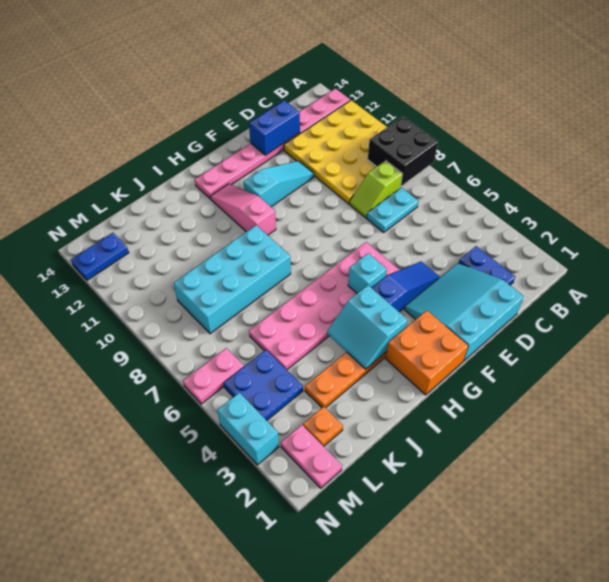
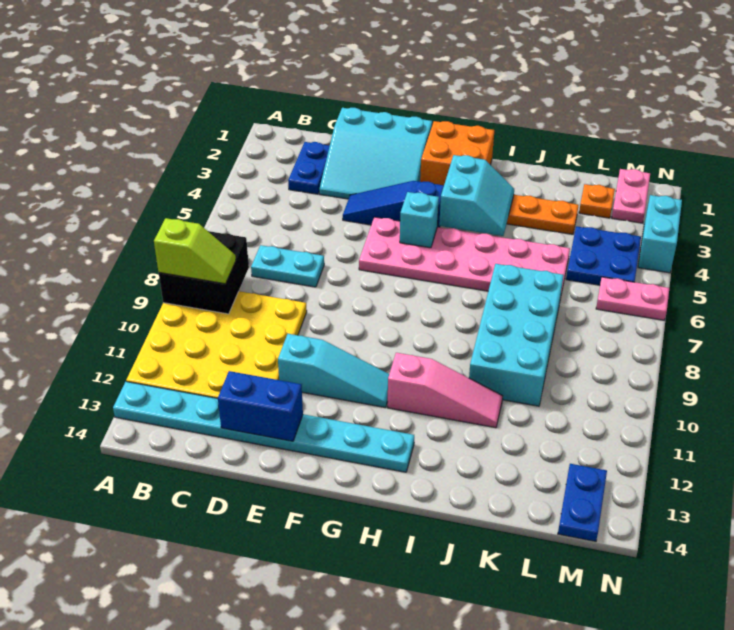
pink 1x8 plate [195,89,350,199] -> cyan 1x8 plate [113,382,414,472]
lime 1x2 slope [349,161,402,218] -> lime 1x2 slope moved to [154,218,236,284]
cyan 1x3 slope [244,161,314,207] -> cyan 1x3 slope turned to [278,334,389,408]
pink 1x3 slope [210,184,276,235] -> pink 1x3 slope turned to [388,353,503,428]
cyan 2x4 brick [173,225,291,334] -> cyan 2x4 brick turned to [469,264,564,406]
blue 1x2 plate [71,233,129,280] -> blue 1x2 plate turned to [558,464,607,541]

